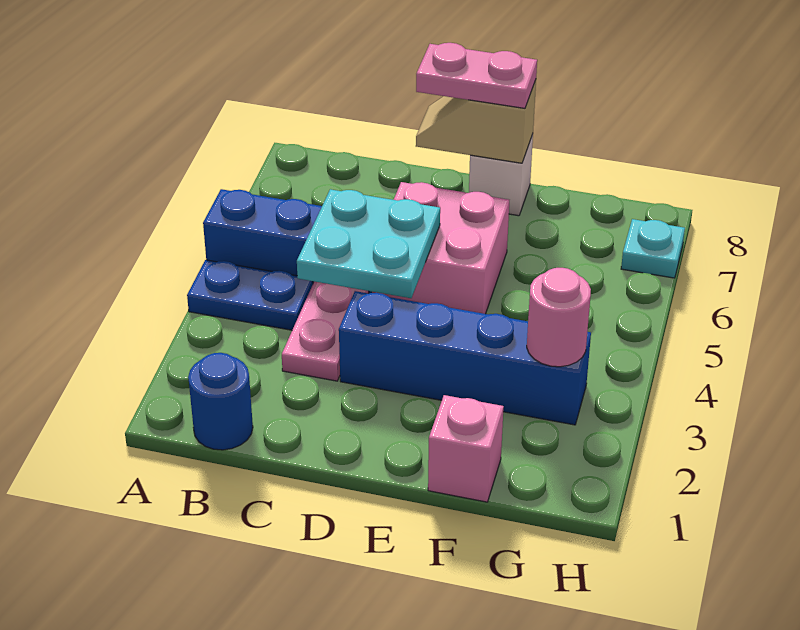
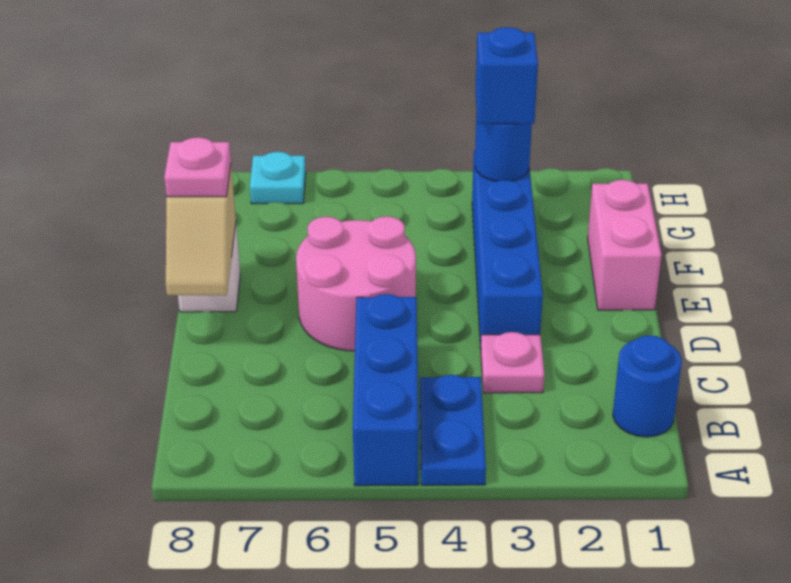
pink 1x2 plate [282,281,369,381] -> pink 1x1 plate [481,332,544,393]
cyan 2x2 plate [297,189,440,298] -> none
pink 2x2 brick [372,182,509,314] -> pink 2x2 round brick [296,216,416,351]
pink 1x2 plate [416,43,537,108] -> pink 1x1 plate [164,137,231,197]
pink 1x1 brick [428,395,504,502] -> pink 1x2 brick [588,180,661,310]
pink 1x1 round brick [527,268,591,367] -> blue 1x1 round brick [475,109,532,181]
none -> blue 1x1 brick [476,27,538,124]

